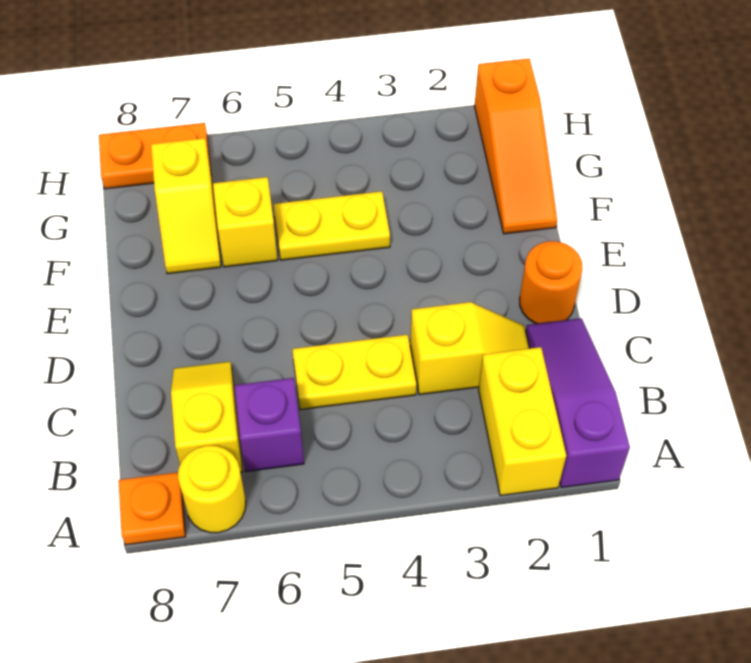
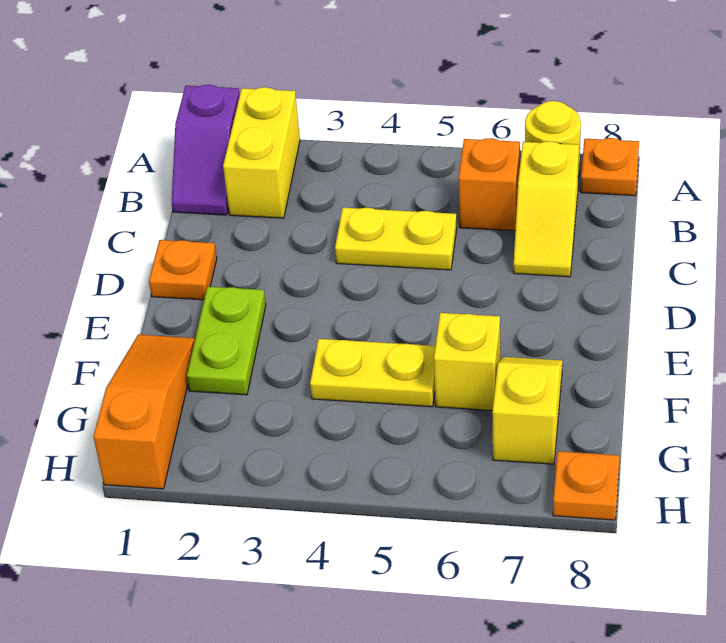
purple 1x3 slope [526,318,630,488] -> purple 1x2 slope [172,85,240,215]
purple 1x1 brick [234,378,304,471] -> orange 1x1 brick [459,138,520,231]
yellow 1x2 slope [410,302,529,395] -> none
orange 1x1 round brick [520,241,583,324] -> orange 1x1 plate [149,240,217,300]
none -> lime 1x2 plate [187,287,266,395]
orange 1x2 plate [99,123,211,189] -> orange 1x1 plate [553,451,620,520]

